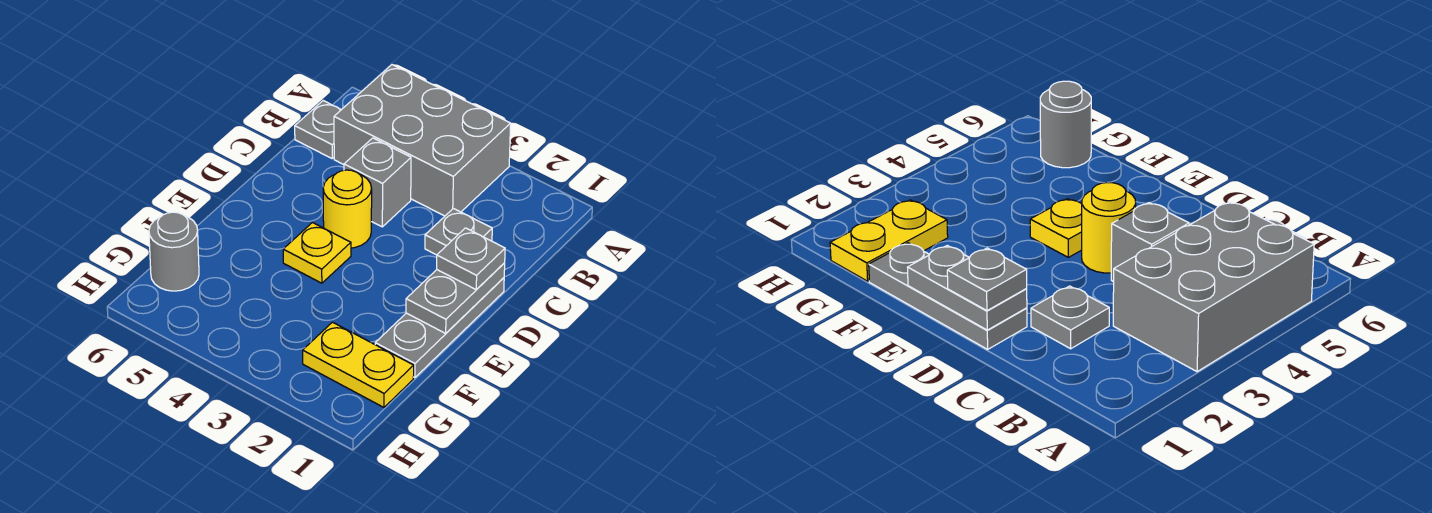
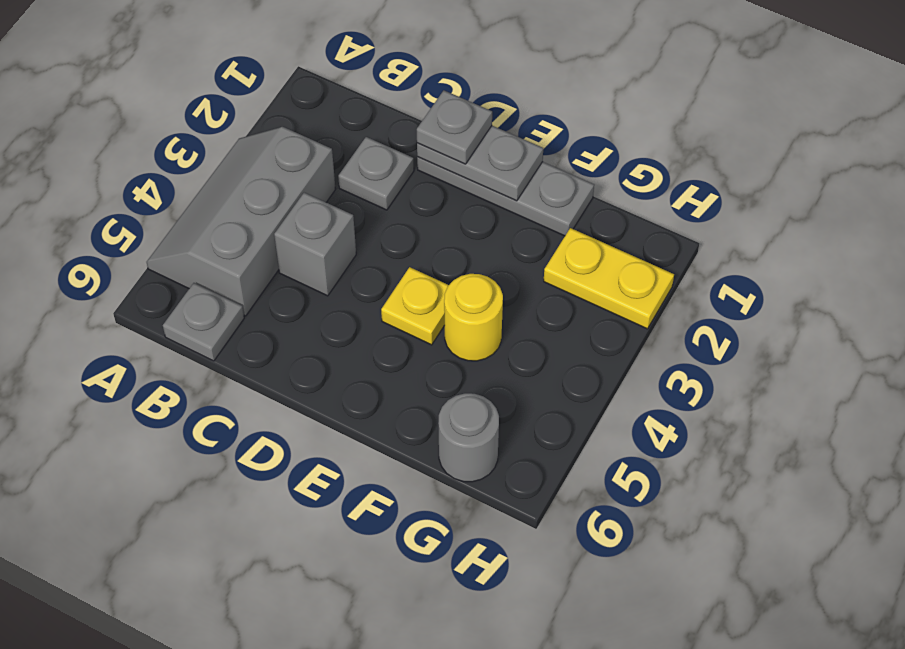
grey 2x3 brick [334,65,511,216] -> grey 2x3 slope [147,127,336,316]
yellow 1x1 round brick [323,170,372,248] -> yellow 1x1 round brick moved to [444,274,503,361]
yellow 1x2 plate [303,322,414,407] -> yellow 1x2 plate turned to [544,228,674,329]

